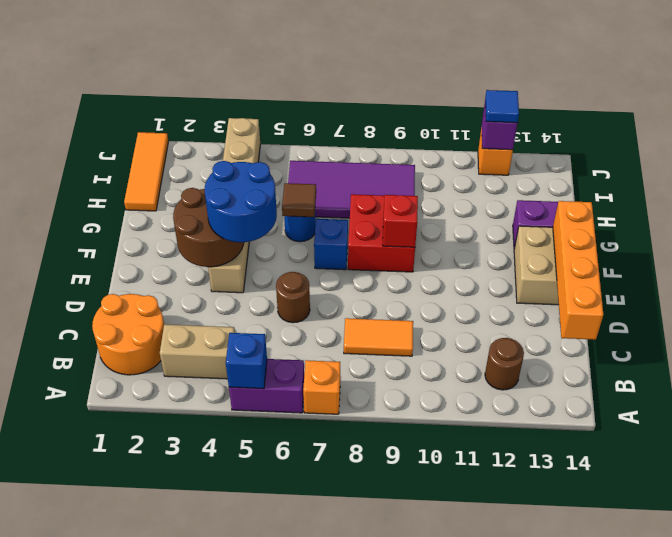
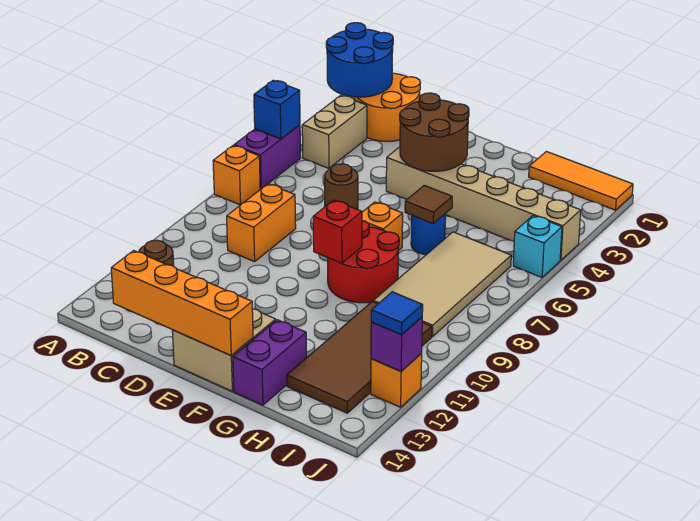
orange 1x2 tile [344,318,413,356] -> orange 1x2 brick [227,184,296,262]
blue 2x2 round brick [205,161,277,242] -> blue 2x2 round brick moved to [326,23,393,97]
blue 1x1 brick [314,219,348,270] -> orange 1x1 brick [362,202,403,251]
red 2x2 brick [348,194,415,272] -> red 2x2 round brick [328,221,399,303]
purple 2x4 tile [288,161,415,218] -> tan 2x4 tile [373,232,511,337]
none -> brown 2x4 tile [287,301,432,413]
none -> cyan 1x1 brick [513,216,562,277]

